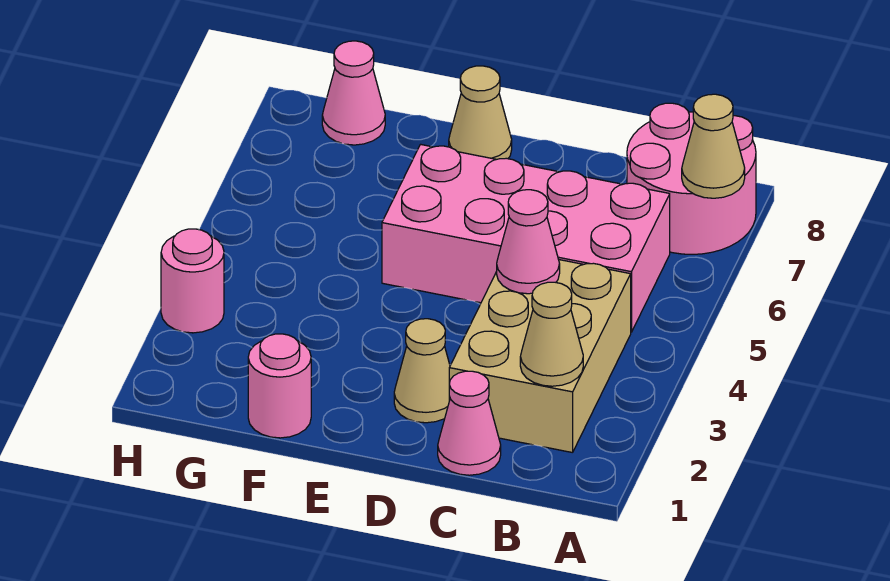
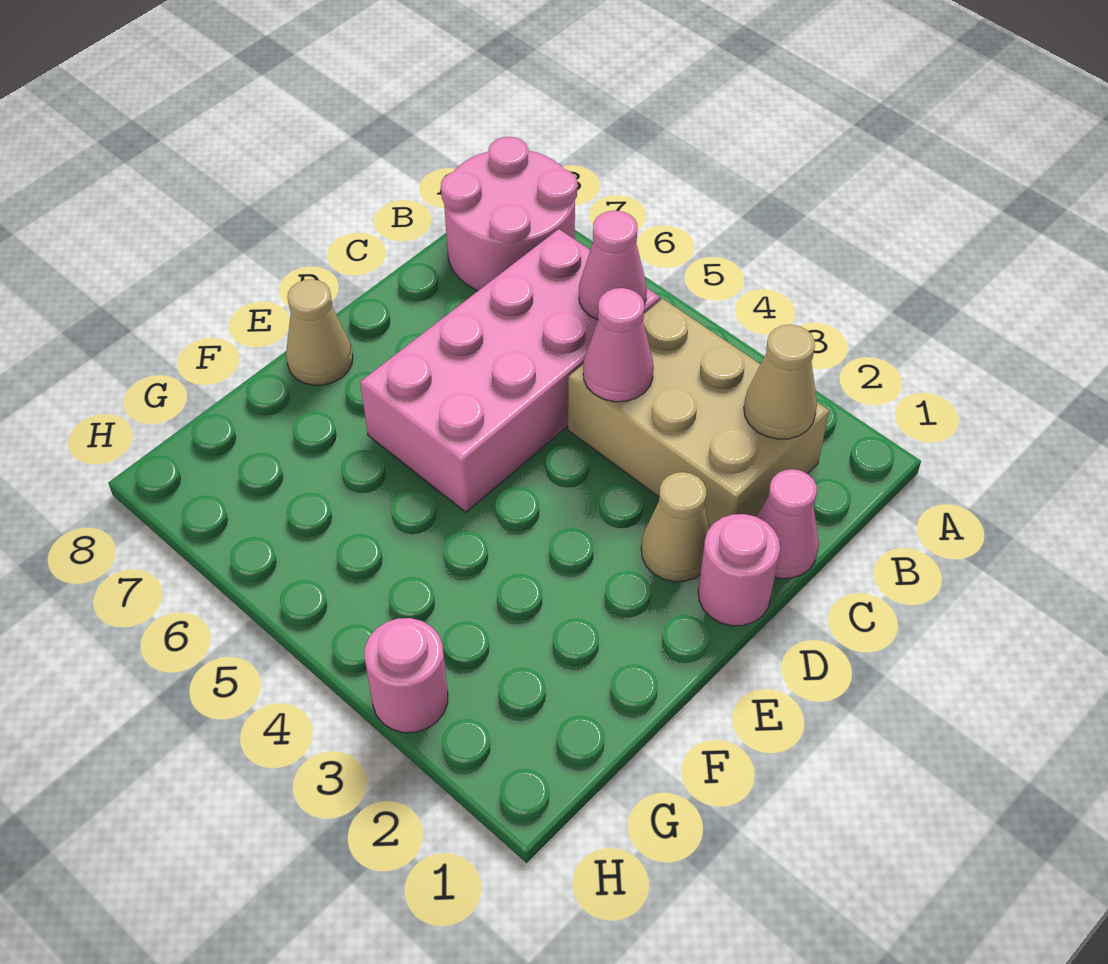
tan 1x1 cone [682,94,745,198] -> none
pink 1x1 round brick [248,334,311,438] -> pink 1x1 round brick moved to [698,514,780,626]
pink 1x1 cone [322,41,385,145] -> pink 1x1 cone moved to [579,211,647,320]

